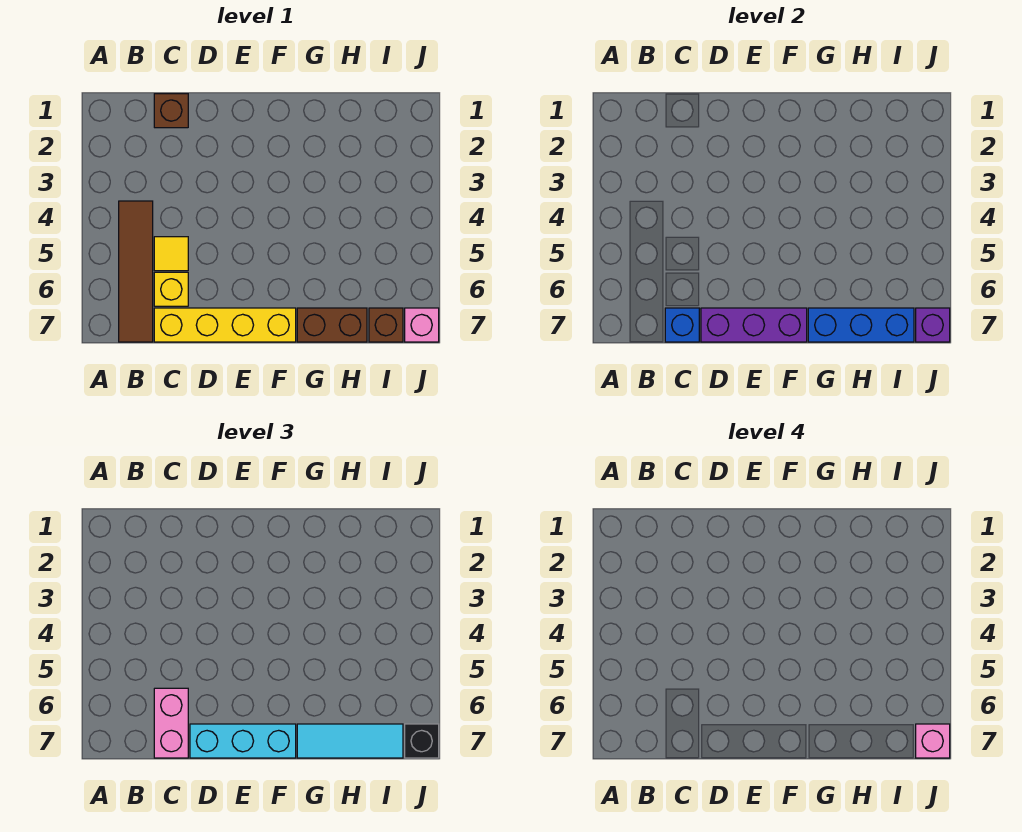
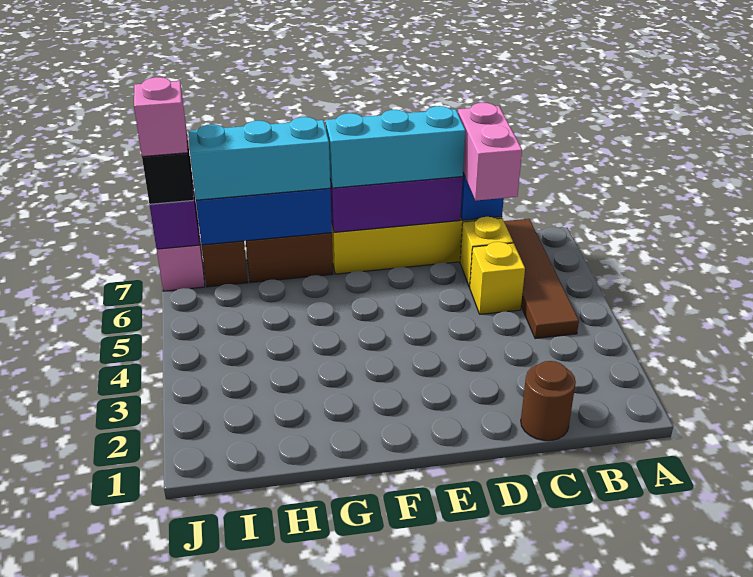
brown 1x1 brick [154,94,188,128] -> brown 1x1 round brick [521,361,576,441]
yellow 1x1 tile [154,237,188,271] -> yellow 1x1 brick [470,242,525,314]
cyan 1x3 tile [297,724,403,758] -> cyan 1x3 brick [189,117,330,200]

